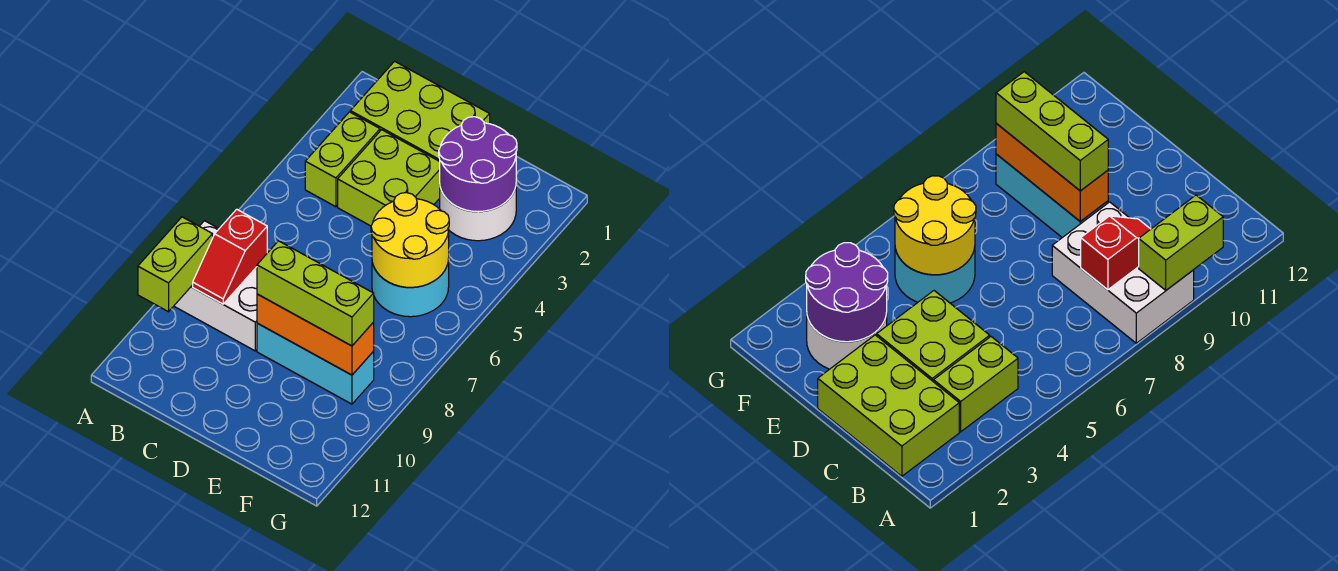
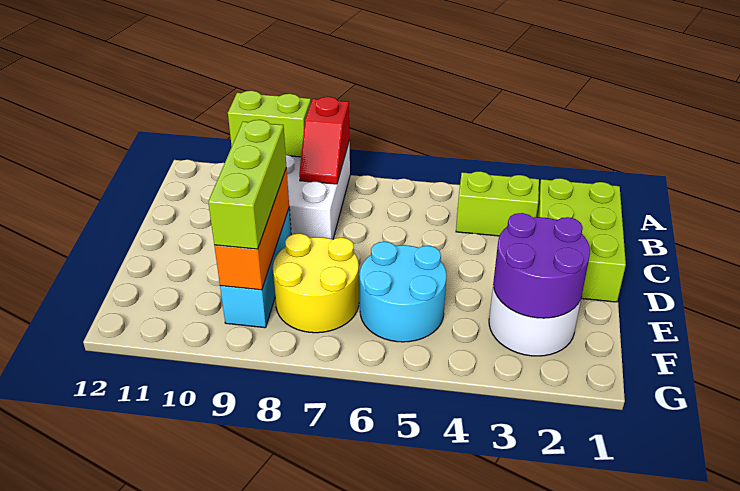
red 1x2 slope [193,209,267,304] -> red 1x2 slope turned to [299,97,349,184]
lime 2x2 brick [338,130,440,226] -> none
yellow 2x2 round brick [371,193,449,287] -> yellow 2x2 round brick moved to [273,234,359,333]

